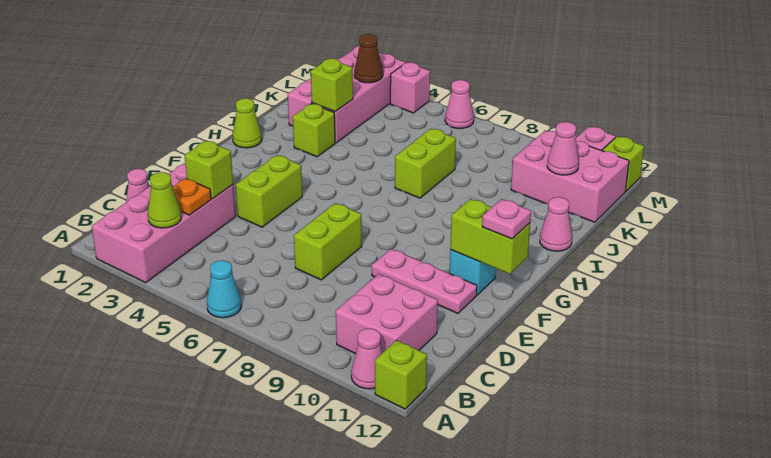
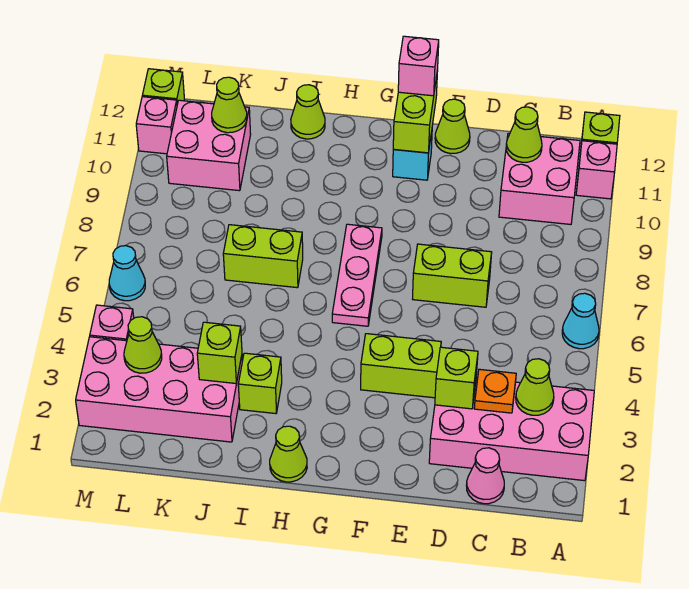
pink 1x1 cone [351,328,383,389] -> pink 1x1 brick [576,141,617,199]
none -> lime 1x1 cone [506,107,542,162]
pink 1x3 plate [372,249,477,313] -> pink 1x3 plate moved to [332,224,382,326]
none -> lime 1x1 cone [435,99,470,154]
pink 1x1 plate [482,199,531,239] -> pink 1x1 brick [398,36,439,96]
pink 1x1 cone [540,197,572,251] -> lime 1x1 cone [291,85,325,139]
pink 2x3 brick [511,130,629,222] -> pink 2x2 brick [167,100,251,191]
pink 1x1 cone [547,122,579,175] -> lime 1x1 cone [212,77,247,133]
brown 1x1 cone [354,34,383,83] -> lime 1x1 cone [124,317,162,373]
pink 1x1 cone [445,80,474,128] -> cyan 1x1 cone [109,246,145,301]

